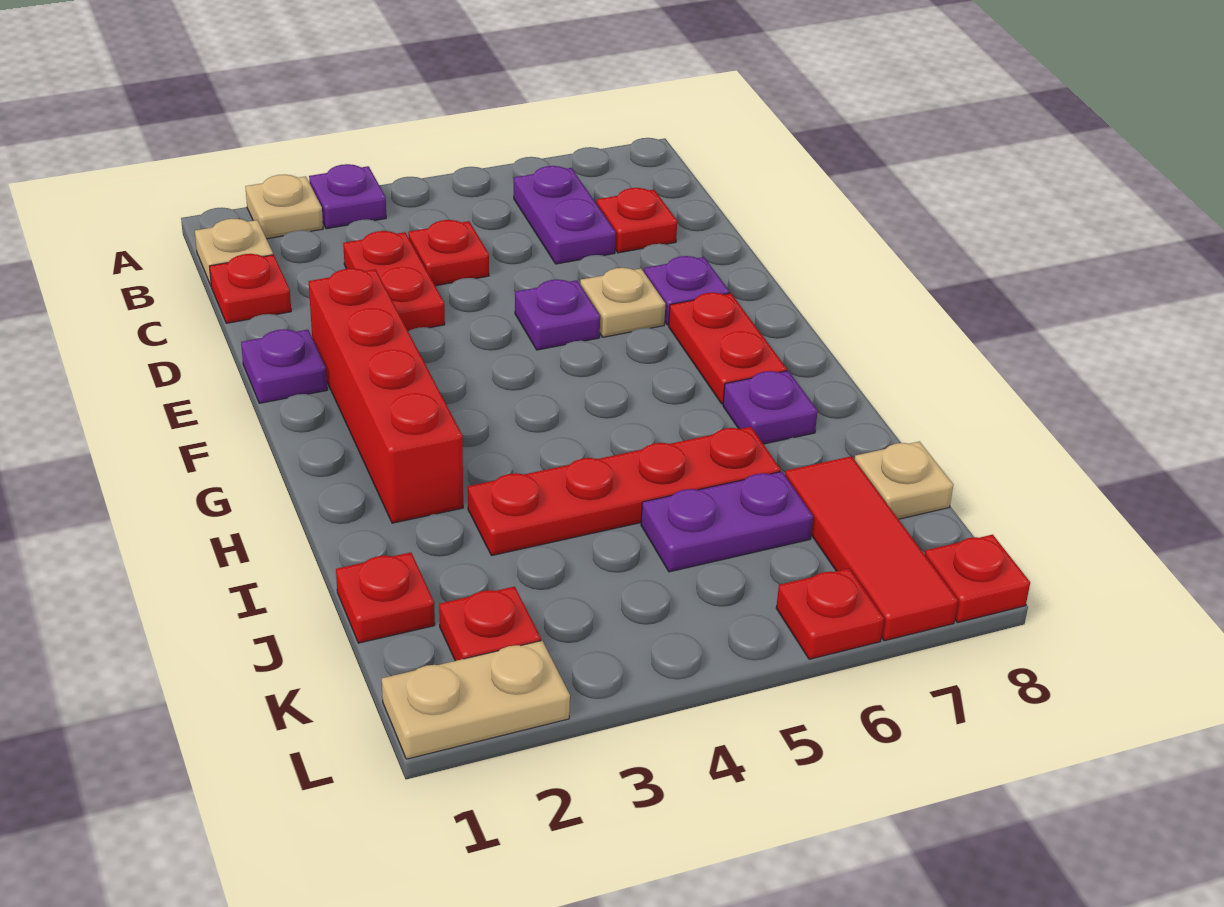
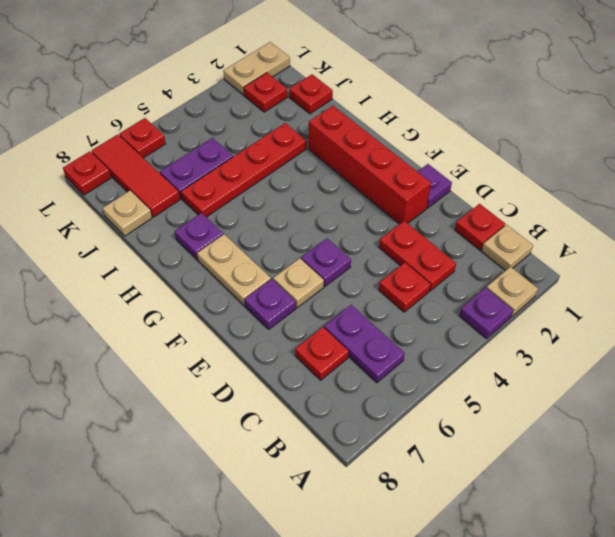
red 1x2 plate [669,293,787,404] -> tan 1x2 plate [197,234,271,305]

